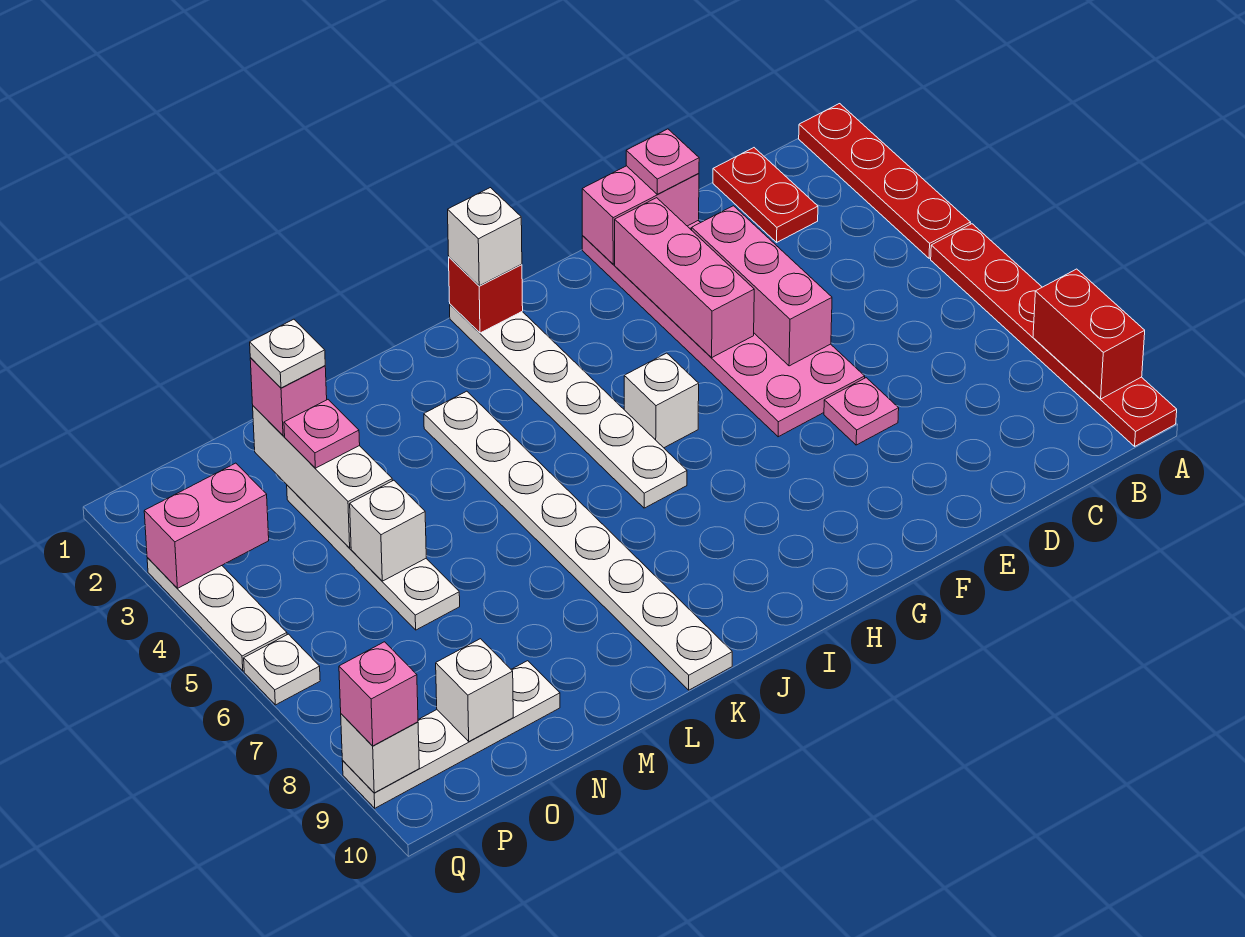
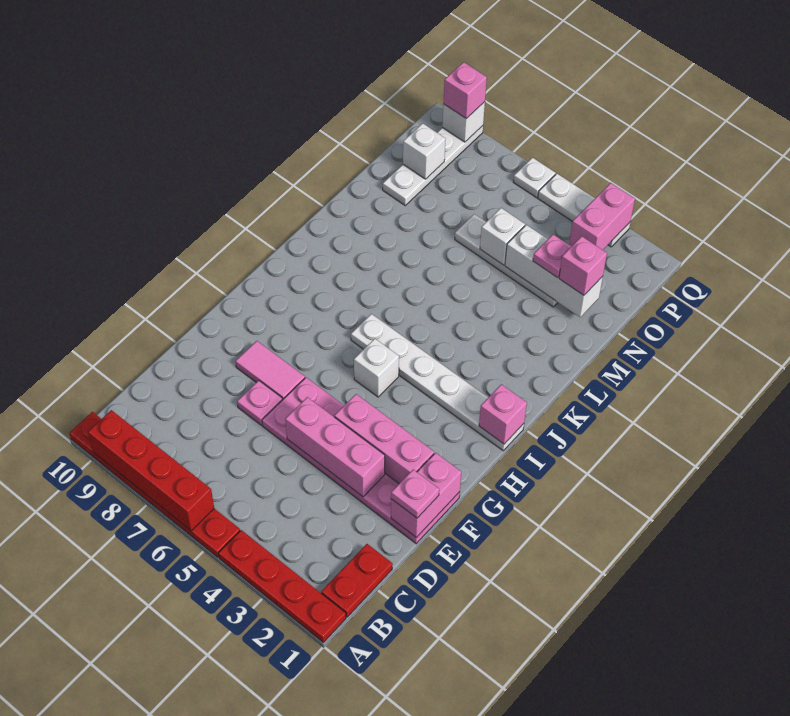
red 1x2 brick [1033,269,1145,399] -> red 1x4 brick [88,410,214,531]
red 1x2 plate [713,148,818,242] -> red 1x2 plate turned to [321,544,393,617]
none -> pink 1x2 tile [236,341,305,399]
red 1x1 brick [449,257,523,333] -> pink 1x1 brick [479,384,527,444]
white 1x1 brick [448,188,522,286] -> none
white 1x8 plate [424,391,732,690] -> none
white 1x1 plate [250,319,325,388] -> none

